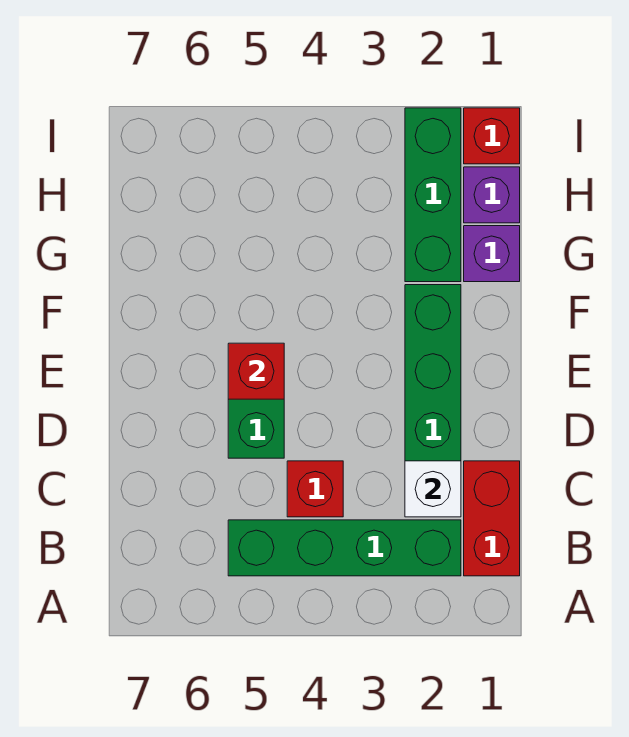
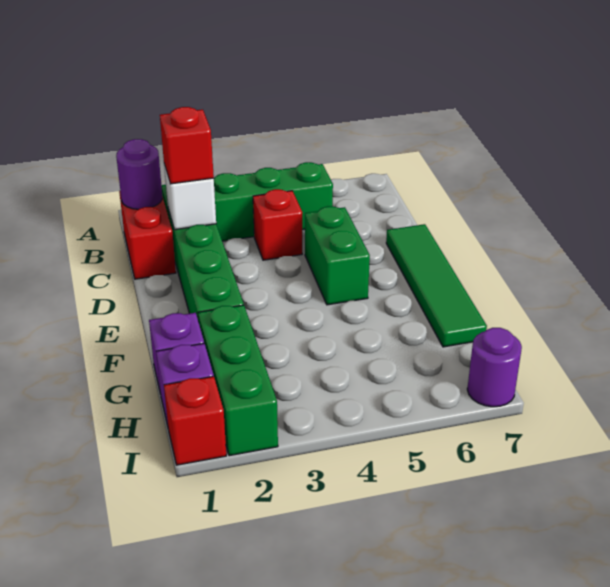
none -> purple 1x1 round brick [116,139,162,209]
none -> green 1x4 tile [386,224,487,347]
red 1x1 brick [228,343,284,399] -> red 1x1 brick moved to [160,107,214,184]
none -> purple 1x1 round brick [467,328,522,407]

